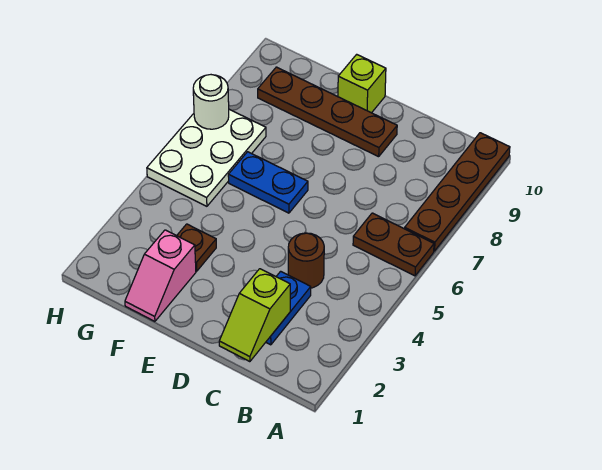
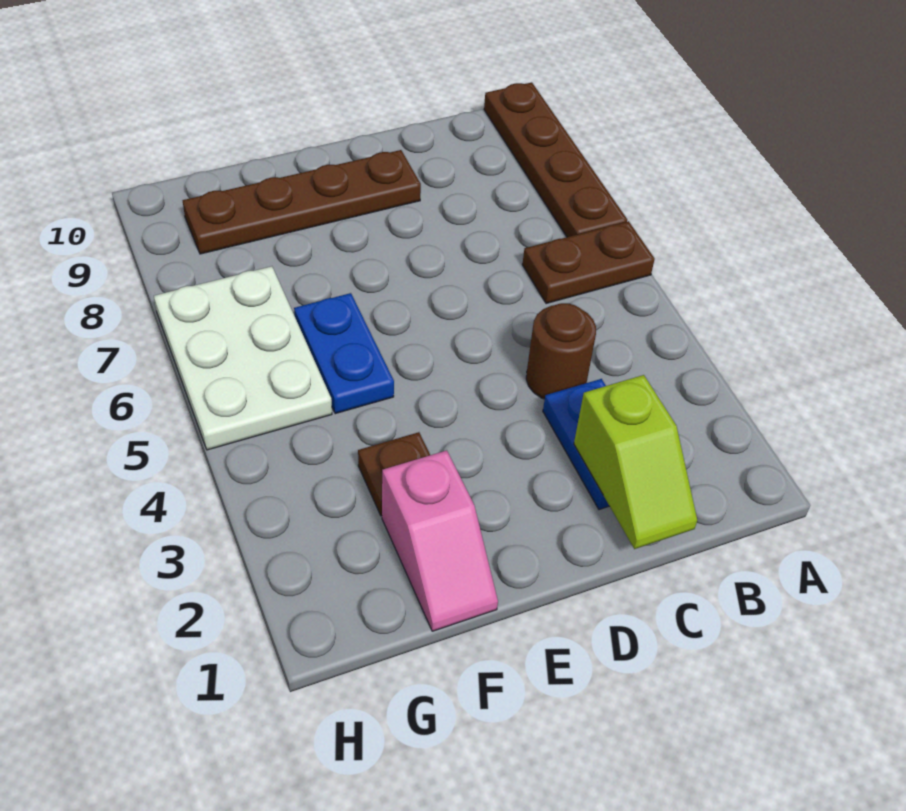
blue 1x2 plate [228,152,308,213] -> blue 1x2 plate turned to [294,293,394,414]
lime 1x1 brick [338,54,386,113] -> none
white 1x1 round brick [193,75,229,129] -> none

